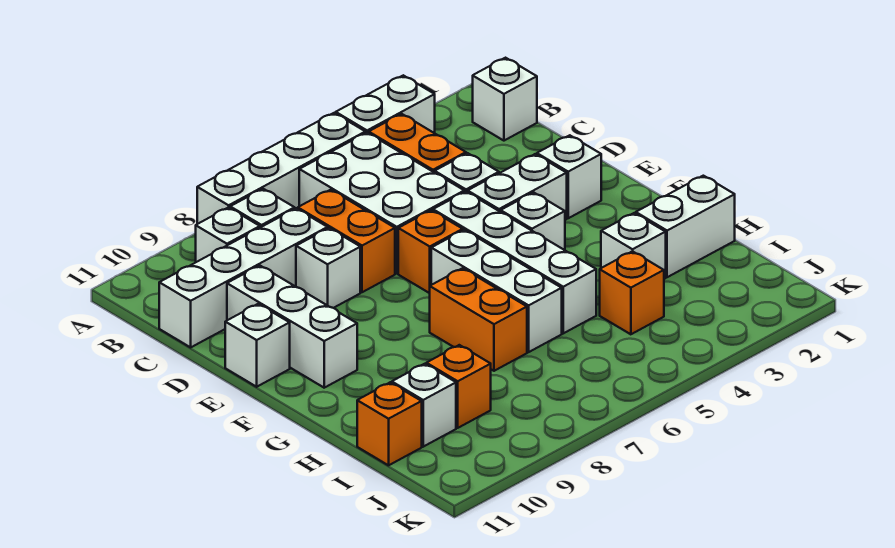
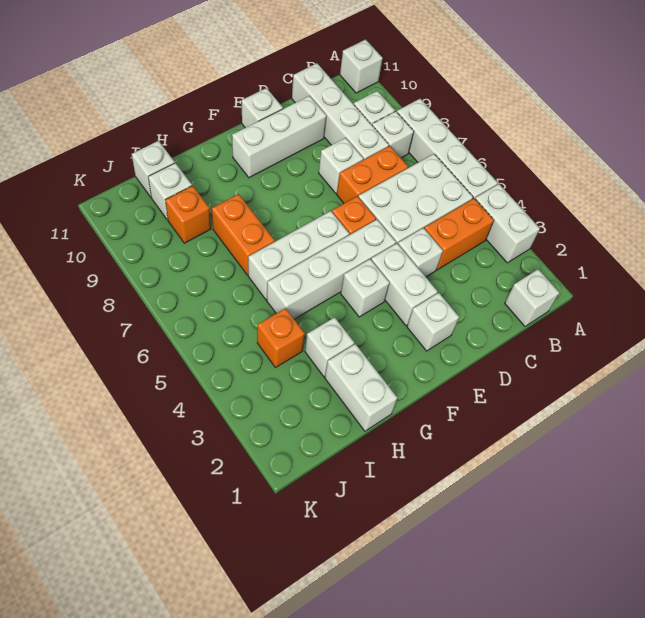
none -> white 1x1 brick [340,39,383,93]
orange 1x2 brick [430,268,527,371] -> orange 1x2 brick turned to [212,194,275,275]
orange 1x1 brick [357,383,422,465] -> white 1x1 brick [132,141,175,198]

